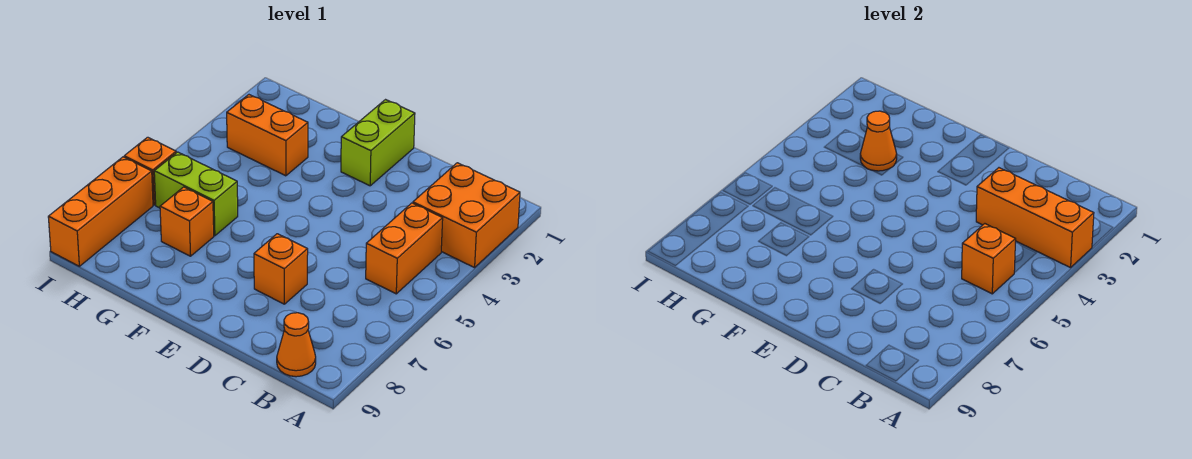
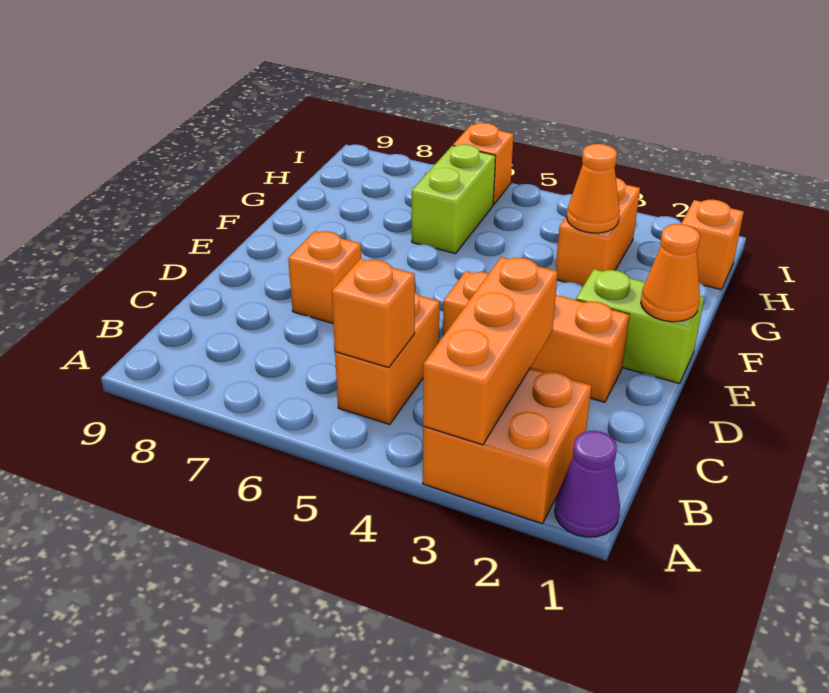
none -> purple 1x1 cone [555,431,620,537]
orange 1x2 brick [366,203,443,294] -> orange 1x2 brick turned to [335,292,440,425]
orange 1x1 cone [277,313,316,377] -> orange 1x1 cone moved to [641,224,700,322]
orange 1x1 brick [160,187,214,256] -> orange 1x1 brick moved to [681,200,744,290]
orange 1x3 brick [48,157,153,266] -> orange 1x3 brick moved to [443,271,630,402]

